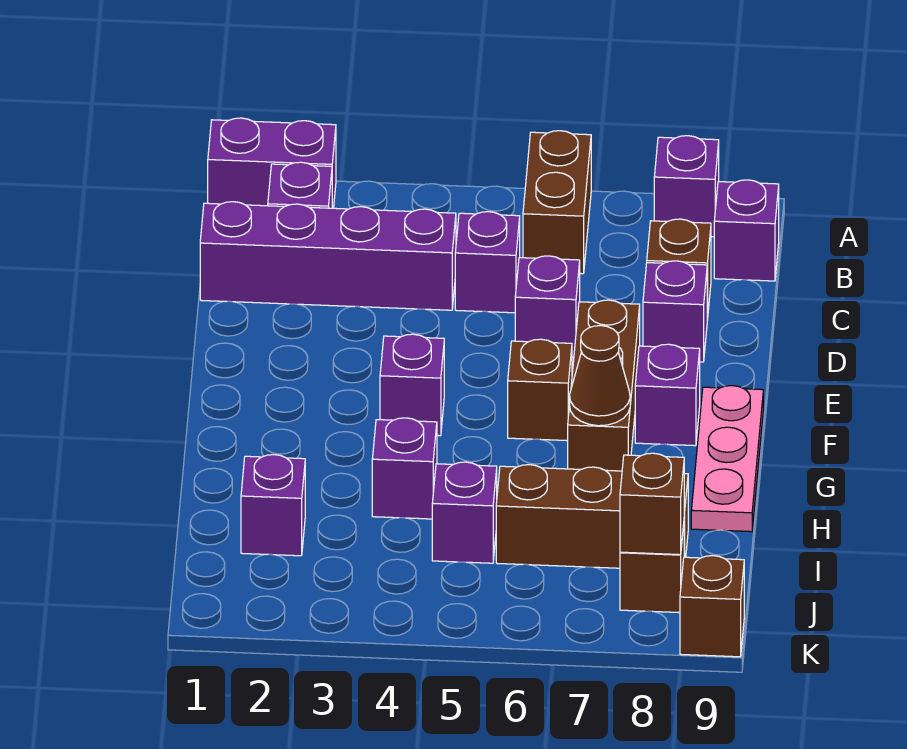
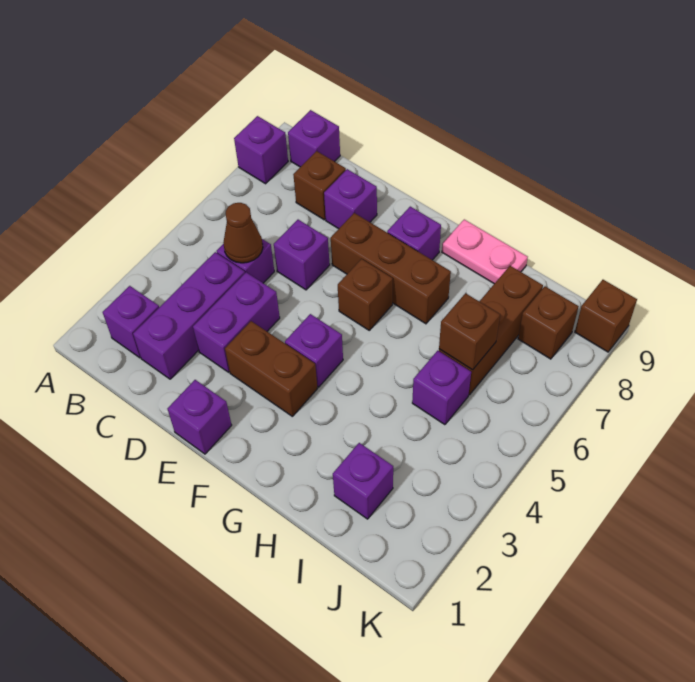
purple 1x2 brick [208,118,336,208] -> purple 1x2 brick moved to [193,272,280,372]
brown 1x2 brick [523,131,591,274] -> brown 1x2 brick moved to [225,321,318,416]
purple 1x4 brick [200,202,456,310] -> purple 1x3 brick [133,252,245,379]
pink 1x3 plate [691,386,763,532] -> pink 1x2 plate [442,219,528,284]
brown 1x1 cone [570,326,630,426] -> brown 1x1 cone moved to [223,203,263,263]
purple 1x1 brick [372,418,437,519] -> purple 1x1 brick moved to [167,380,232,454]
brown 1x1 brick [620,453,684,555] -> brown 1x1 brick moved to [439,293,500,370]

